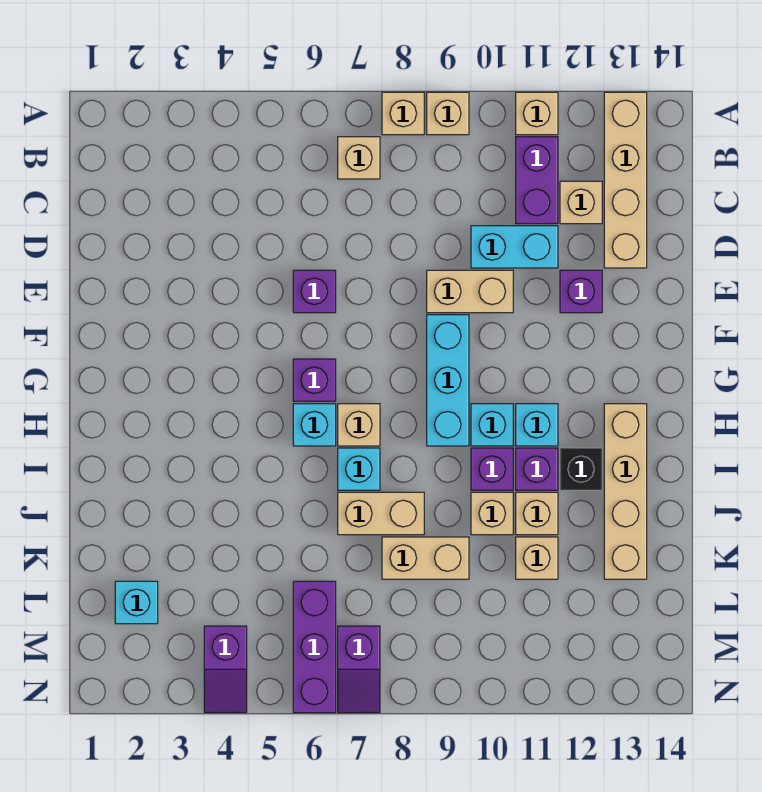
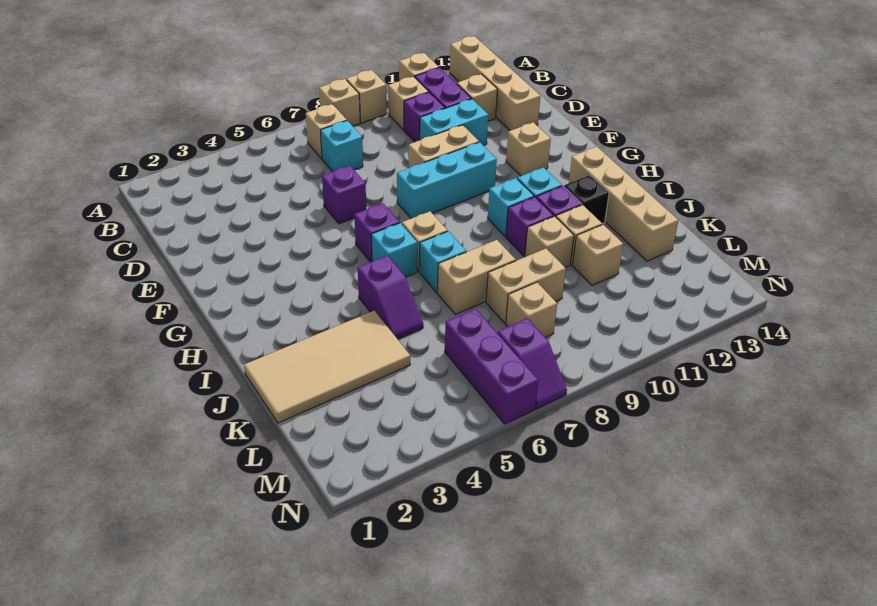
none -> tan 1x1 brick [388,77,428,130]
purple 1x1 brick [560,270,602,313] -> purple 1x1 brick moved to [404,92,445,142]
cyan 1x3 brick [427,315,469,446] -> cyan 1x3 brick turned to [397,142,497,218]
none -> tan 1x1 brick [506,122,551,176]
none -> tan 2x4 tile [244,311,410,423]
cyan 1x1 brick [115,581,158,624] -> cyan 1x1 brick moved to [320,121,363,172]
none -> tan 1x1 brick [506,282,557,337]
purple 1x2 slope [204,626,247,713] -> purple 1x2 slope moved to [358,255,423,339]

